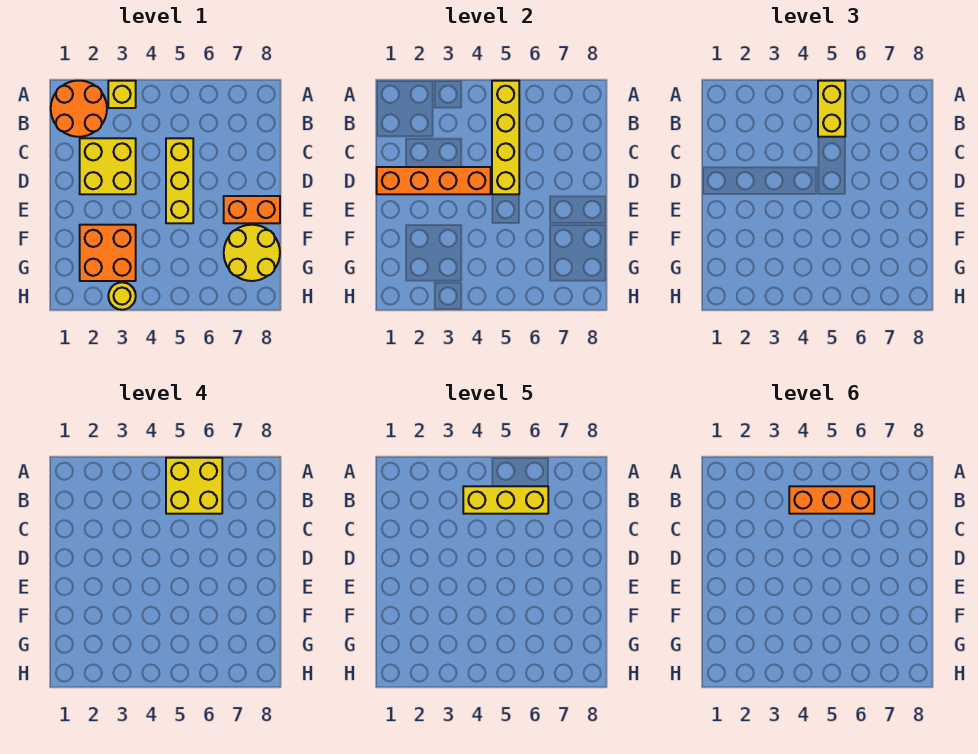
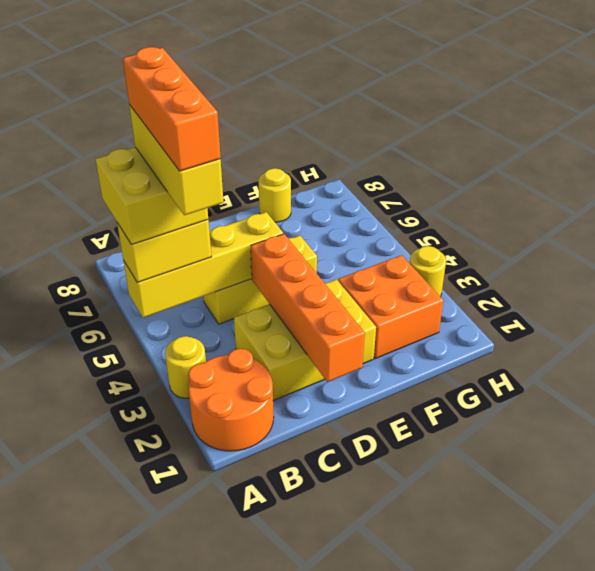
yellow 1x1 brick [108,81,136,108] -> yellow 1x1 round brick [165,336,206,398]
yellow 2x2 brick [80,138,136,194] -> yellow 2x3 brick [234,279,376,401]
orange 1x2 brick [224,196,280,223] -> none
yellow 2x2 round brick [224,225,280,281] -> yellow 1x1 round brick [259,168,291,222]

